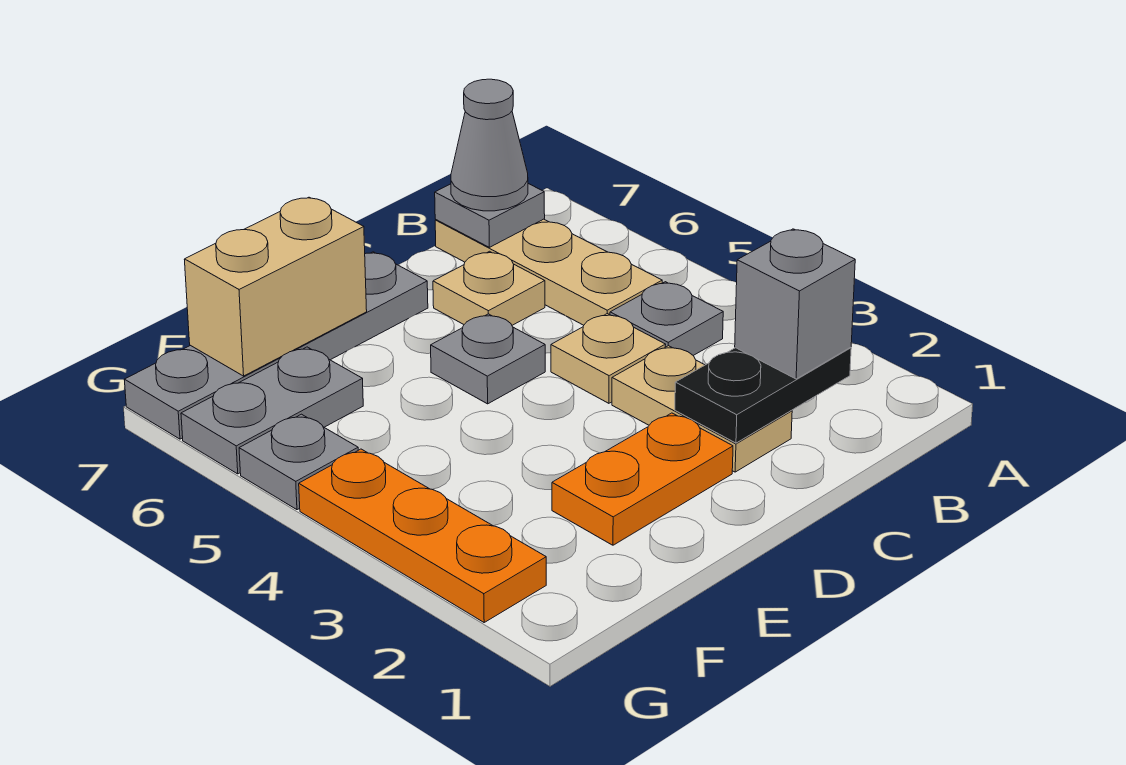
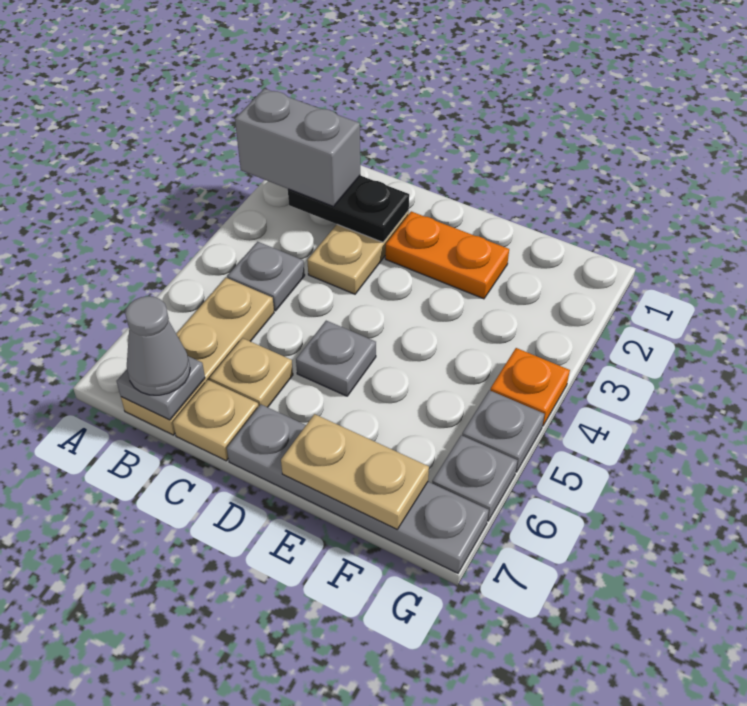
grey 1x1 brick [735,229,855,379] -> grey 1x2 brick [235,89,360,207]
tan 1x1 plate [551,314,666,403] -> tan 1x1 plate moved to [173,380,259,461]
tan 1x2 brick [184,197,367,376] -> tan 1x2 plate [281,414,429,529]
grey 1x2 plate [181,347,363,474] -> grey 1x1 plate [432,435,517,521]
orange 1x3 plate [299,449,546,622] -> orange 1x1 plate [490,348,570,426]

